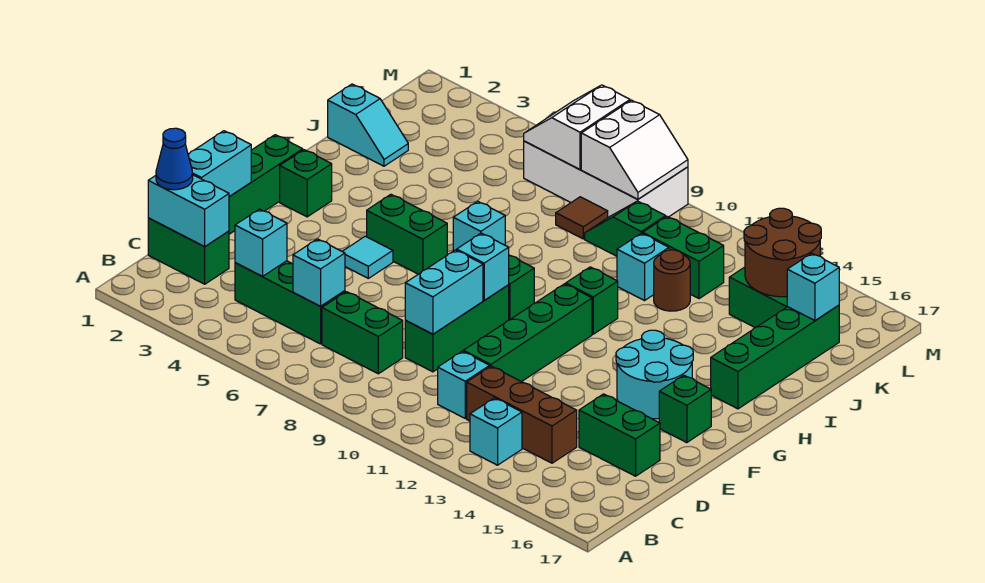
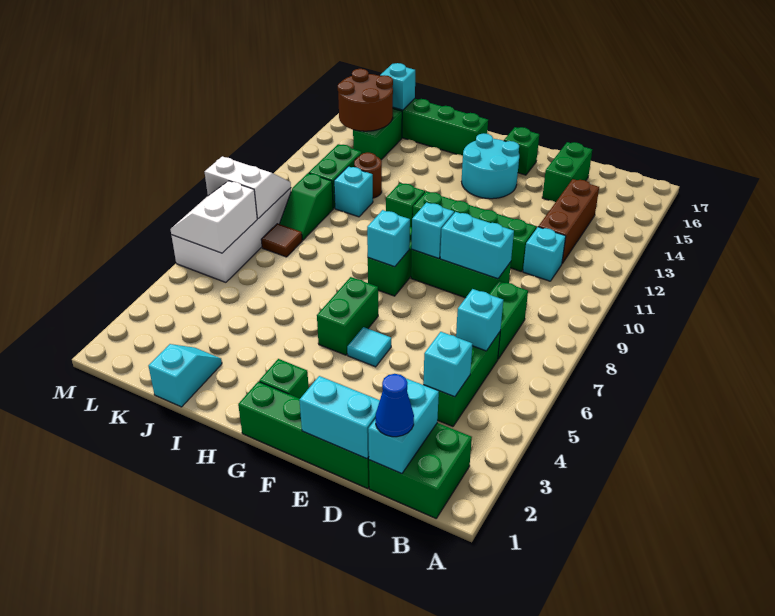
cyan 1x1 brick [470,398,522,465] -> none
green 1x2 brick [148,218,229,284] -> green 2x2 brick [369,423,472,518]
white 2x2 slope [524,85,630,170] -> white 2x2 slope turned to [170,181,257,253]

